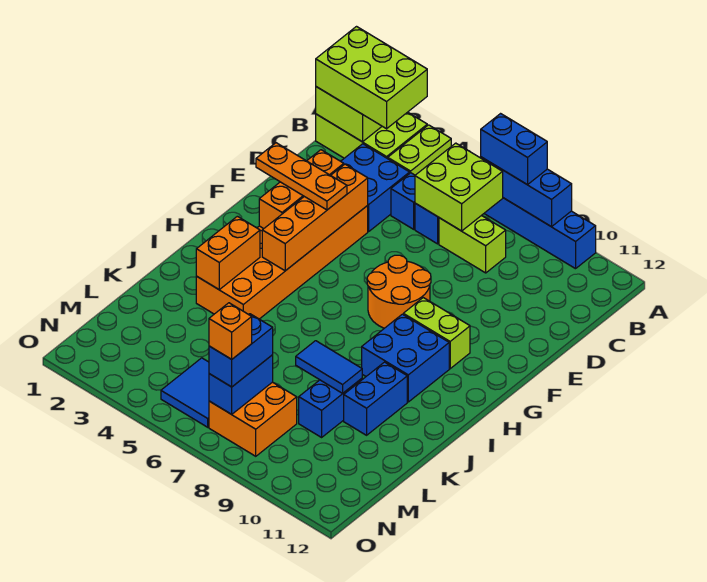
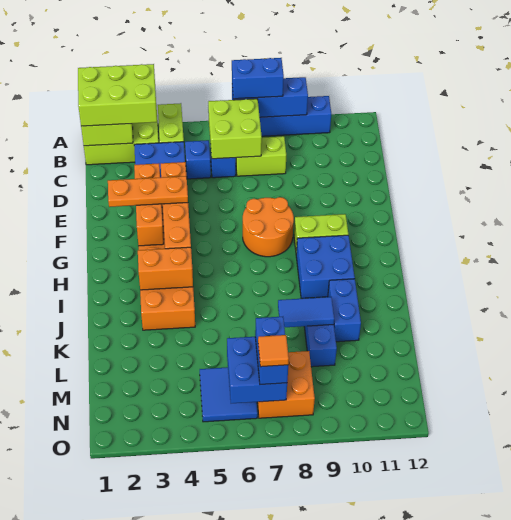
orange 1x2 brick [196,216,260,289] -> orange 1x2 brick turned to [138,247,193,290]
blue 1x2 brick [209,355,273,414] -> blue 2x2 brick [227,337,287,403]
orange 1x1 brick [209,303,252,359] -> orange 1x1 tile [258,335,289,367]

